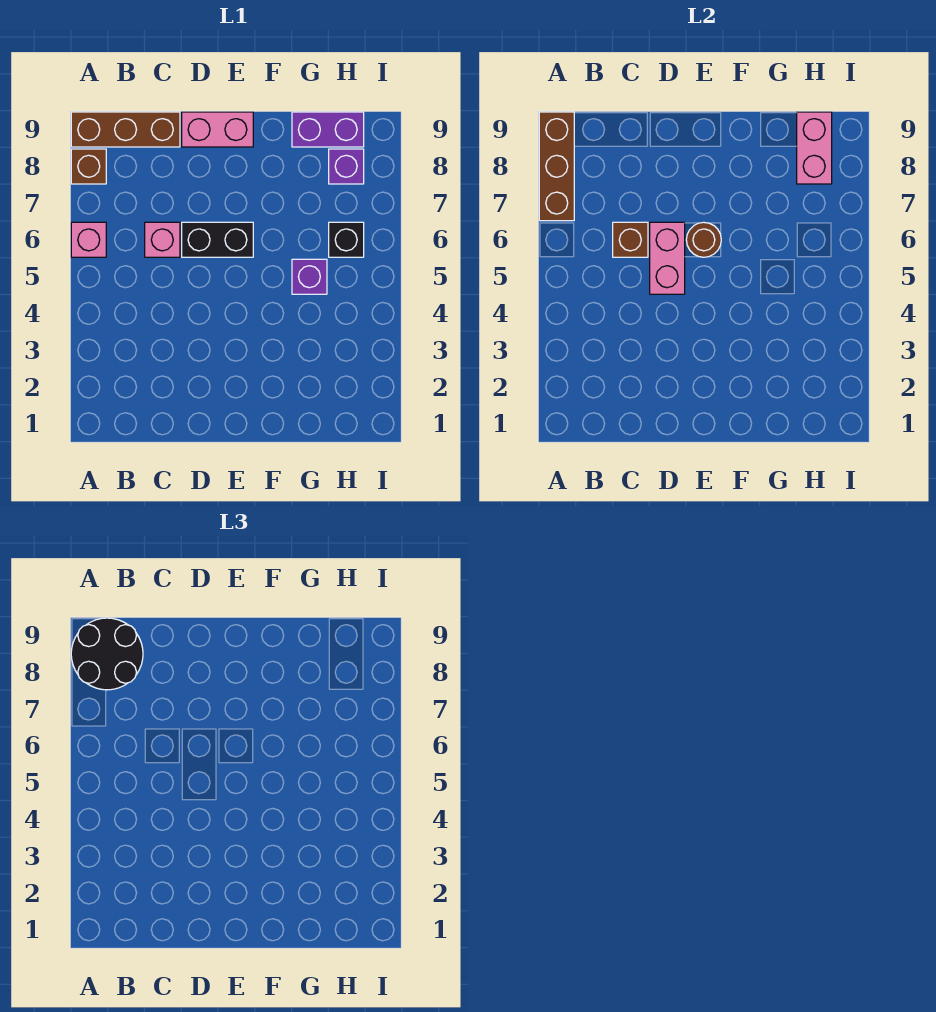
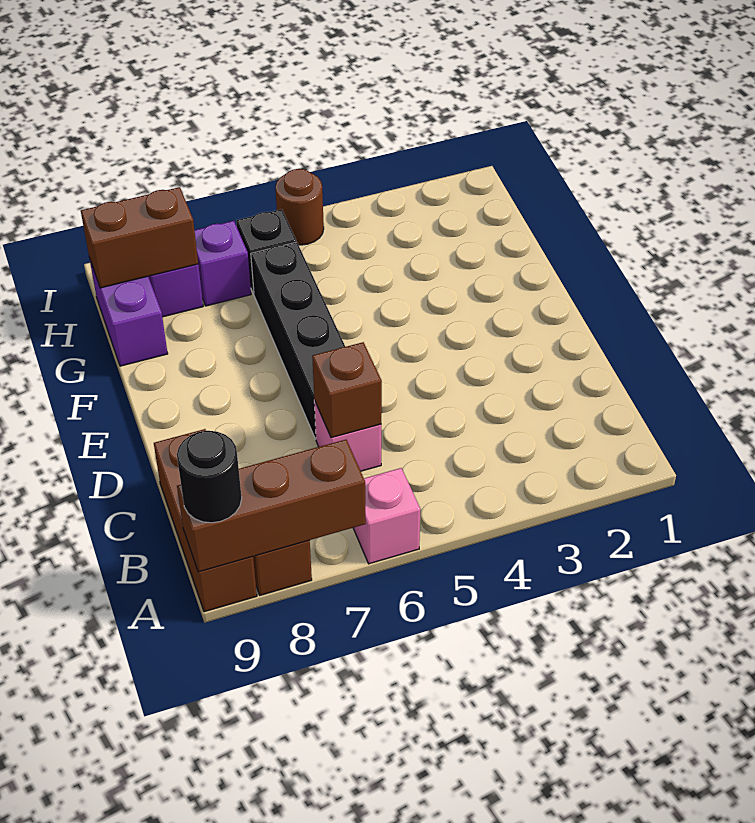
black 2x2 round brick [71,618,143,690] -> black 1x1 round brick [177,431,242,523]
pink 1x2 brick [650,222,685,294] -> none
black 1x2 brick [182,222,253,257] -> black 1x4 brick [251,242,345,439]
pink 1x2 brick [182,112,253,147] -> none
brown 1x1 round brick [686,222,721,257] -> brown 1x1 round brick moved to [275,169,324,245]
purple 1x1 brick [292,259,327,294] -> purple 1x1 brick moved to [194,221,251,306]
pink 1x2 brick [797,112,832,184] -> brown 1x2 brick [81,187,198,288]

